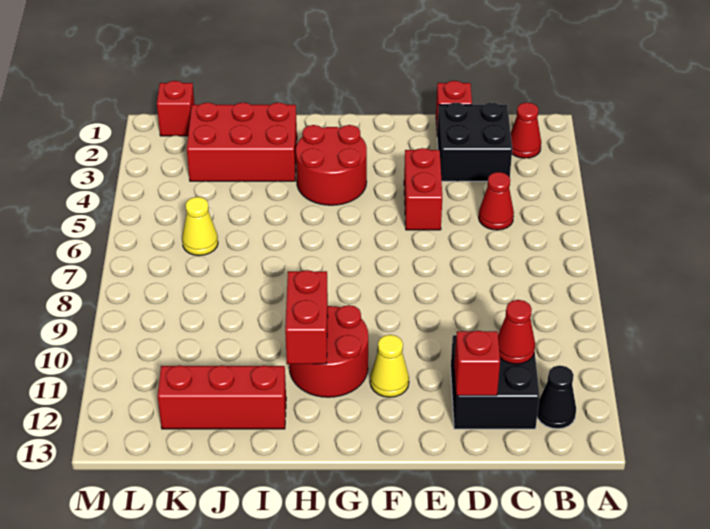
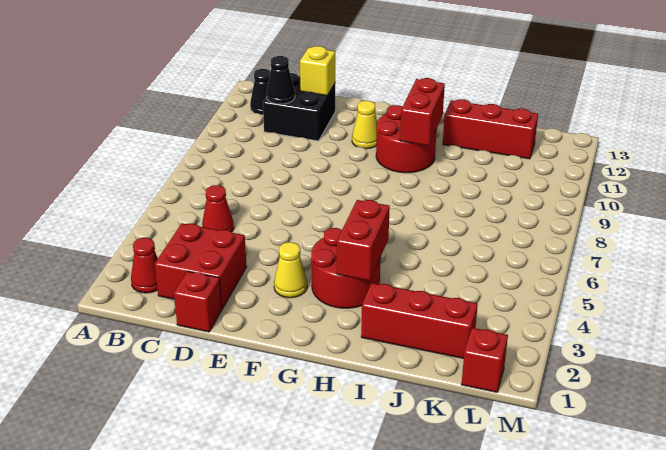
black 2x2 brick [437,103,512,181] -> red 2x2 brick [155,223,246,309]
red 1x1 cone [498,300,535,364] -> black 1x1 cone [267,56,295,104]
red 1x1 brick [455,331,500,396] -> yellow 1x1 brick [300,46,335,96]
red 1x2 brick [404,148,442,230] -> red 1x2 brick moved to [337,200,390,281]
red 2x3 brick [187,102,297,181] -> red 1x3 brick [361,283,478,359]
yellow 1x1 cone [182,197,218,256] -> yellow 1x1 cone moved to [274,242,307,298]

